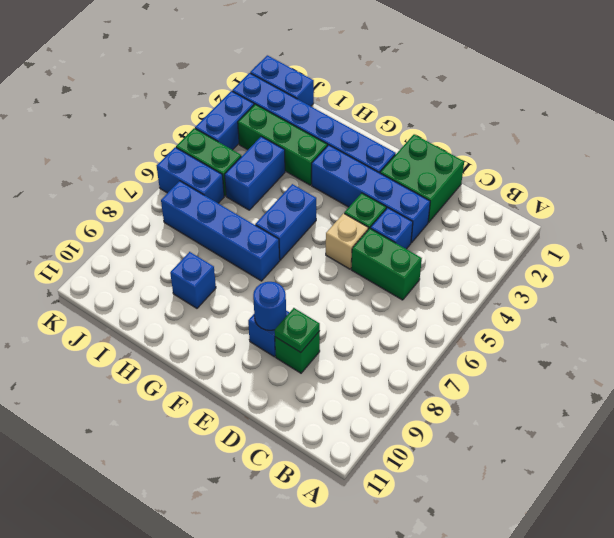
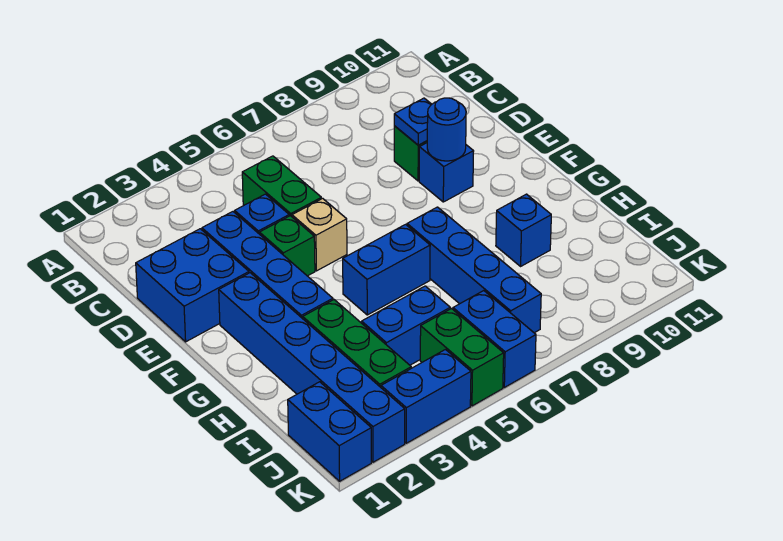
green 2x2 brick [380,134,464,222] -> blue 2x2 brick [136,229,249,342]
green 1x1 plate [275,308,320,353] -> blue 1x1 plate [394,98,432,145]

